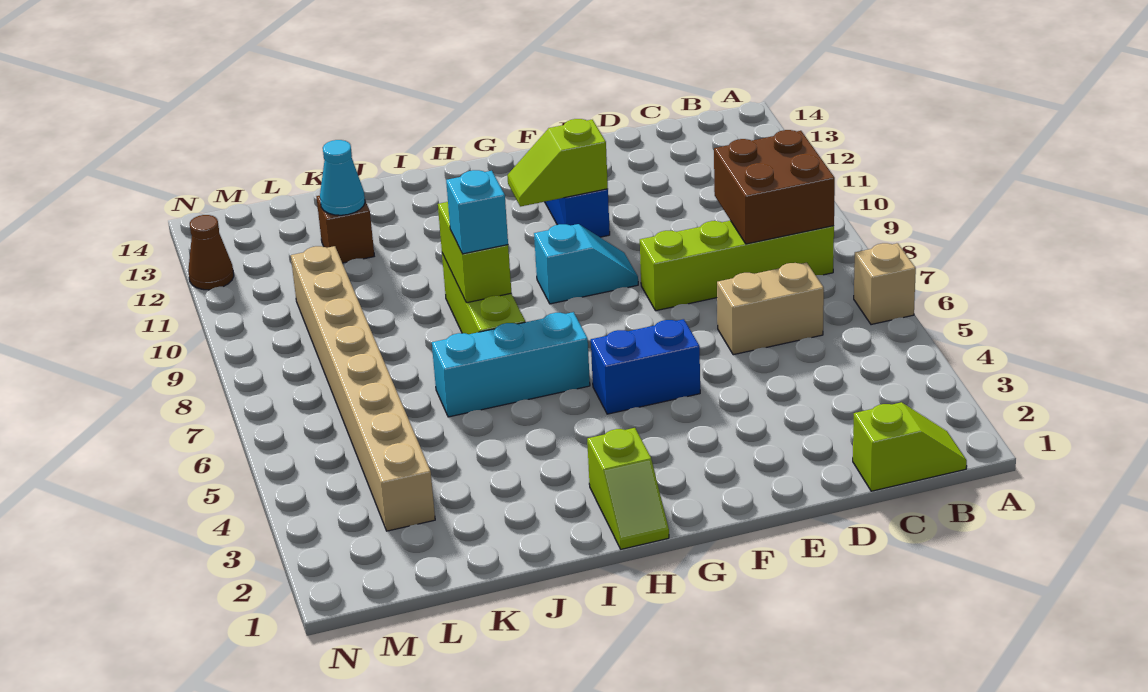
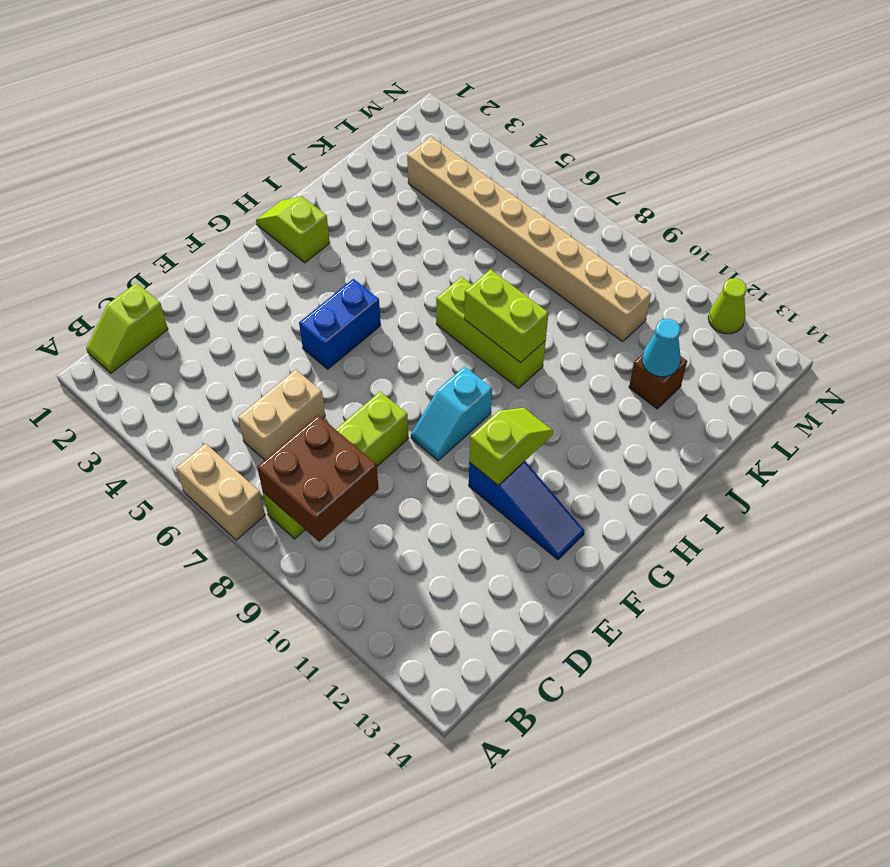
tan 1x1 brick [854,243,916,325] -> tan 1x2 brick [176,443,265,540]
cyan 1x3 brick [432,312,590,417] -> none
cyan 1x1 brick [446,170,508,254] -> none
brown 1x1 cone [188,215,234,290] -> lime 1x1 cone [708,279,747,334]

